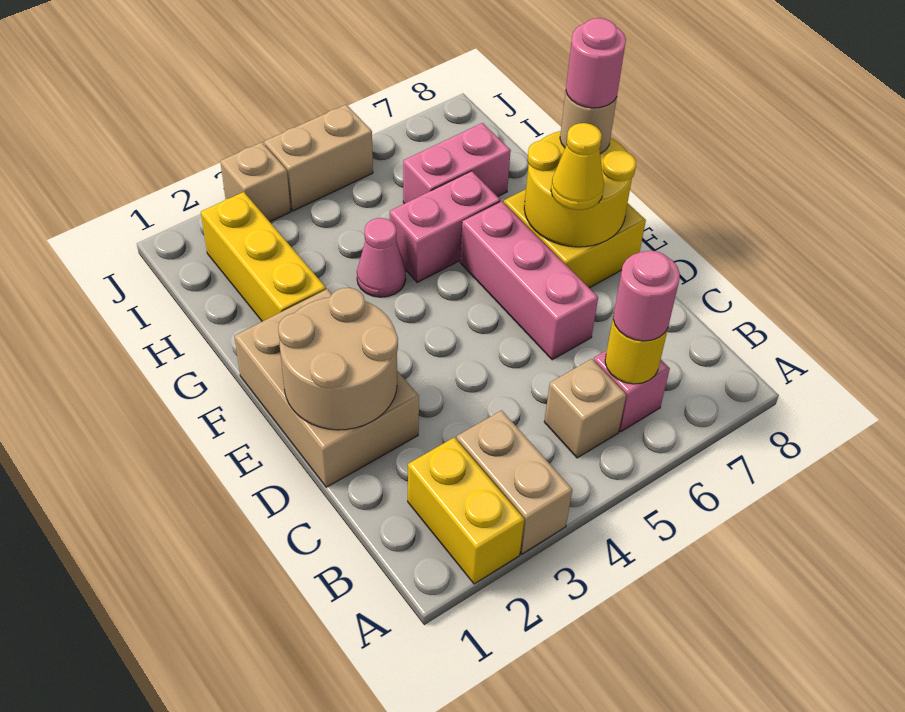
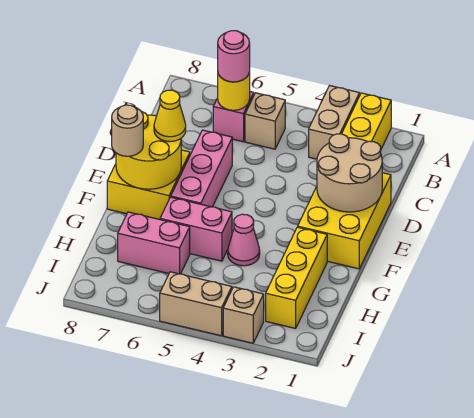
tan 2x3 brick [234,289,419,487] -> yellow 2x3 brick [298,173,391,269]
pink 1x1 round brick [566,18,626,108] -> none

